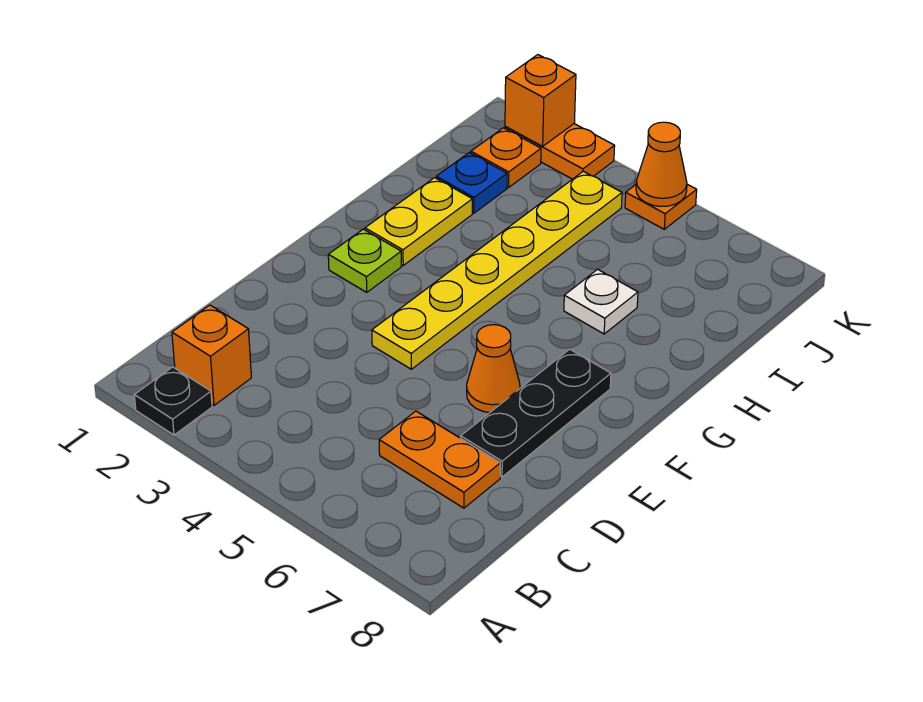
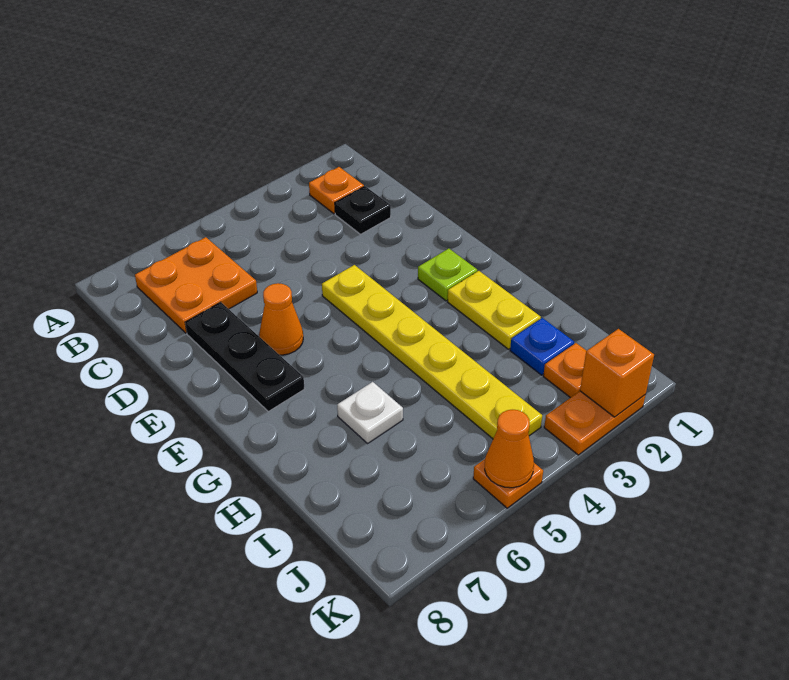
black 1x1 plate [134,367,212,435] -> black 1x1 plate moved to [335,186,391,234]
orange 1x1 brick [172,305,251,405] -> orange 1x1 plate [309,167,364,214]
orange 1x2 plate [379,411,500,508] -> orange 2x2 plate [135,237,257,333]

